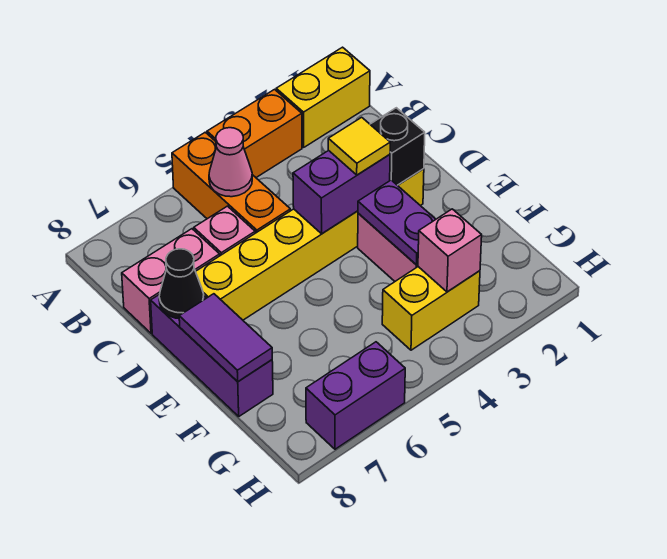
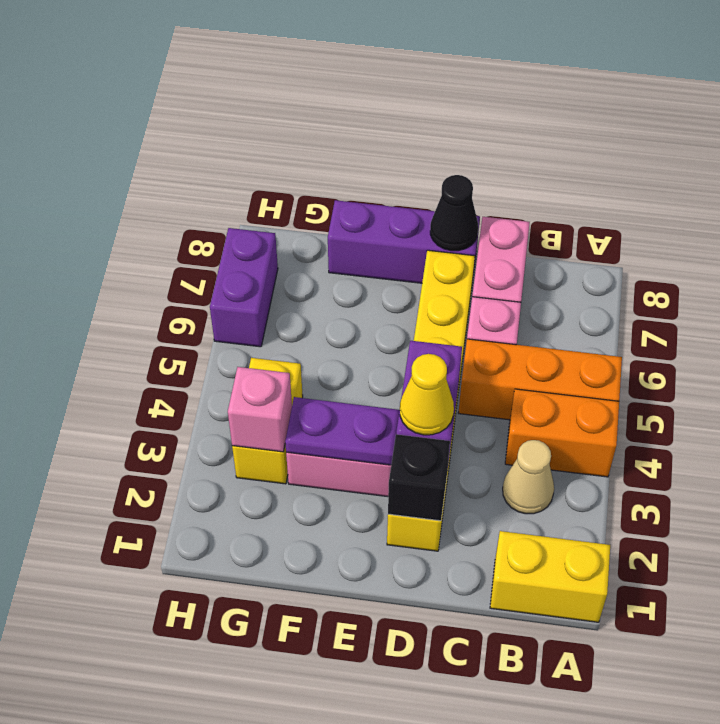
yellow 1x2 brick [276,47,370,147] -> yellow 1x2 brick turned to [490,531,610,622]
orange 1x2 brick [207,89,302,177] -> orange 1x2 brick turned to [505,389,619,477]
none -> tan 1x1 cone [503,440,554,514]
pink 1x1 cone [209,128,252,197] -> none
yellow 1x1 tile [328,117,390,175] -> yellow 1x1 cone [400,354,454,435]
purple 1x2 tile [179,294,272,382] -> none

